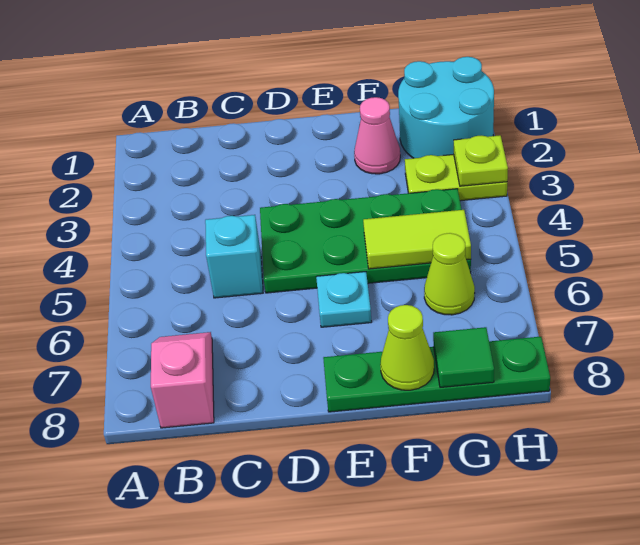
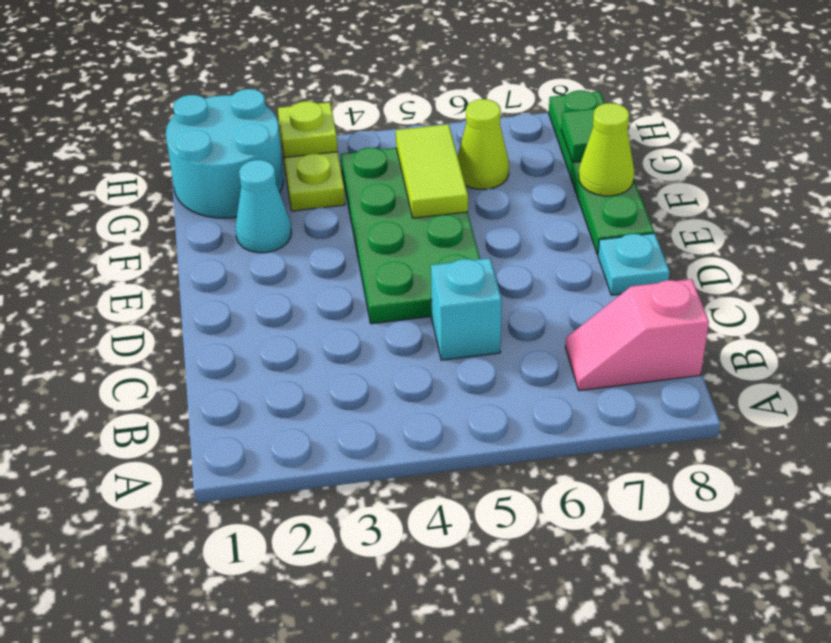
cyan 1x1 plate [316,272,372,327] -> cyan 1x1 plate moved to [598,233,670,295]
pink 1x1 cone [354,97,400,174] -> cyan 1x1 cone [235,160,291,253]

